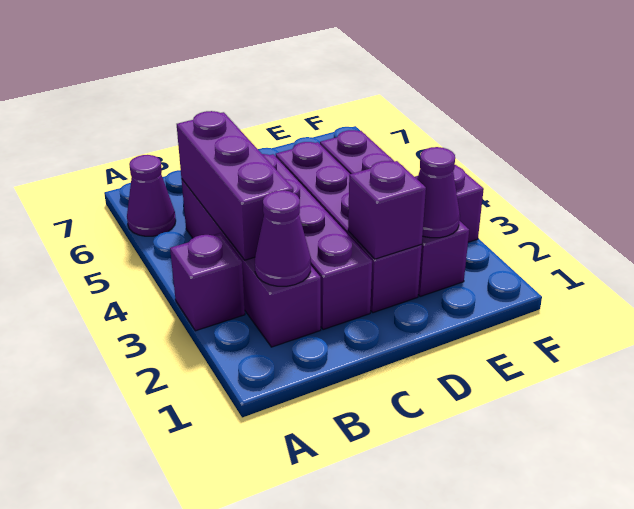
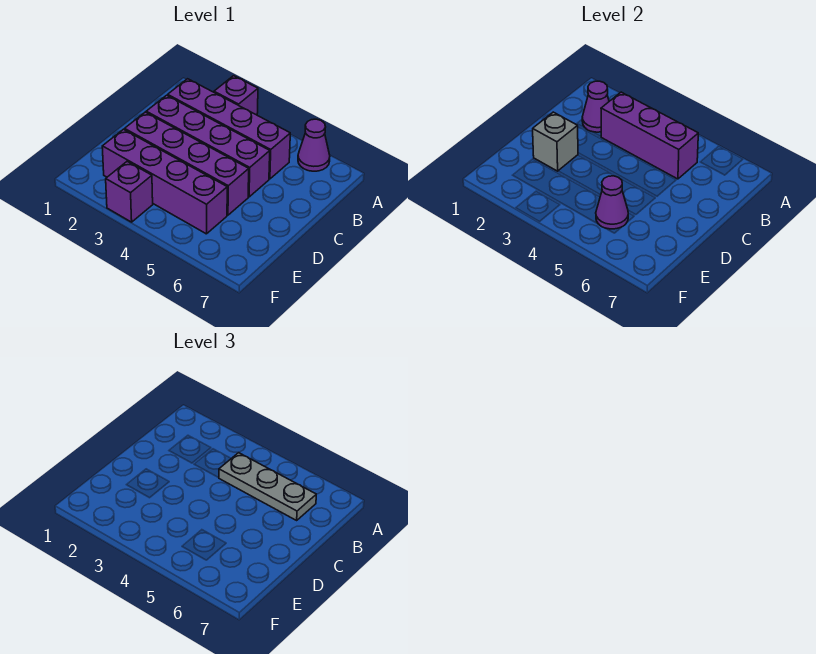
none -> grey 1x3 plate [219,453,316,520]
purple 1x1 brick [348,161,426,259] -> grey 1x1 brick [533,112,578,171]
purple 1x1 cone [417,147,460,238] -> purple 1x1 cone moved to [596,176,628,229]

